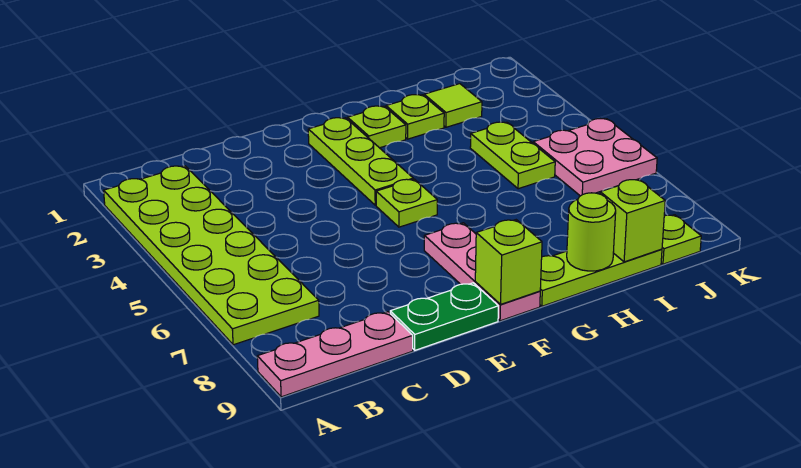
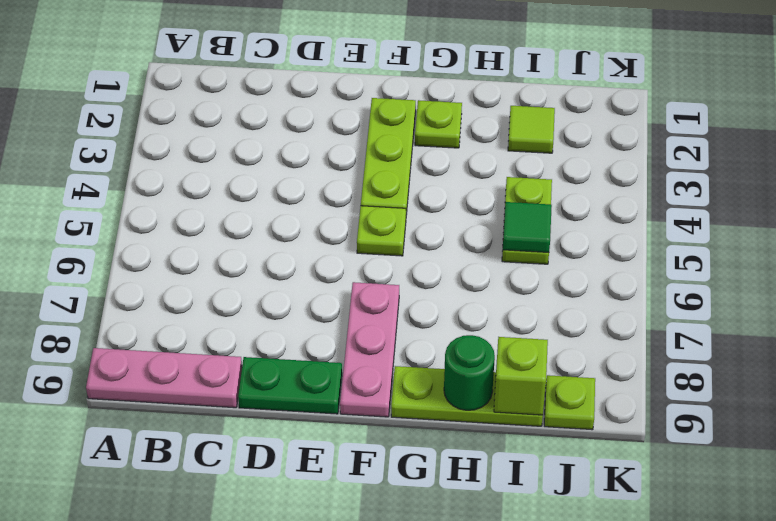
lime 2x6 plate [104,166,319,345] -> none
lime 1x1 brick [475,220,542,305] -> none
lime 1x1 plate [386,95,444,139] -> none
lime 1x1 round brick [567,193,616,271] -> green 1x1 round brick [444,335,495,410]
none -> green 1x1 tile [503,202,552,252]
pink 2x2 plate [533,119,657,196] -> none

